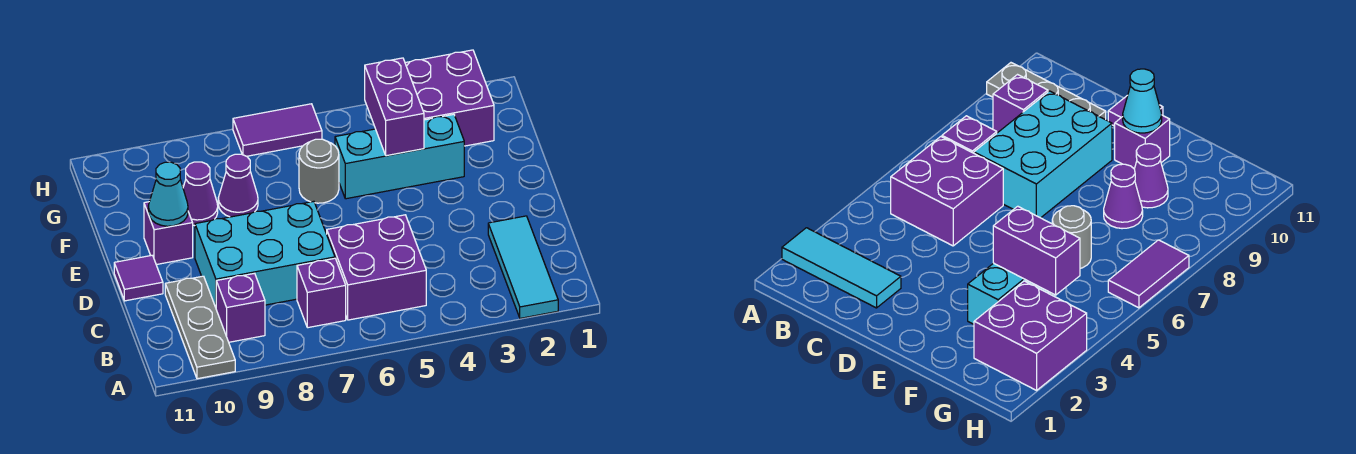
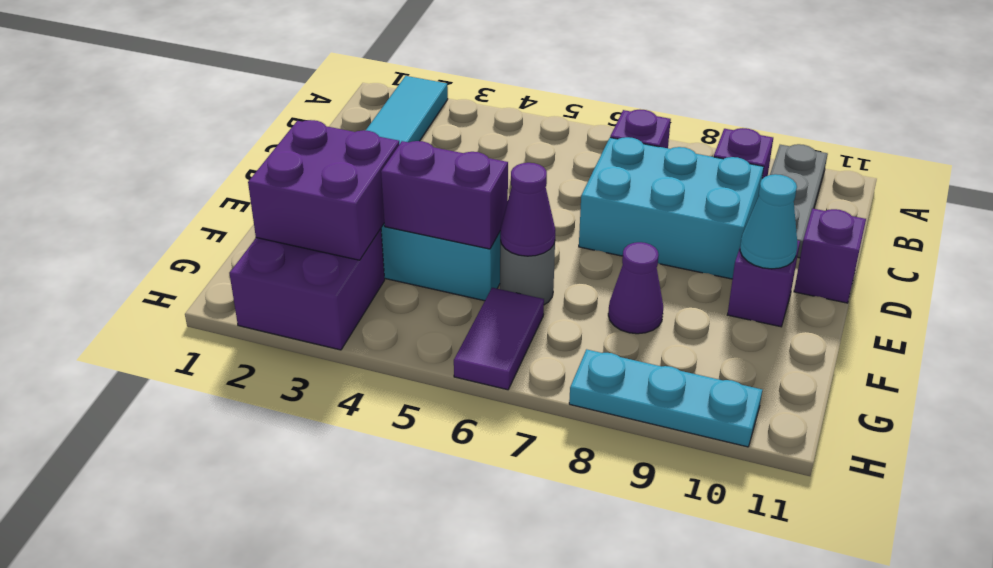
purple 2x2 brick [327,215,426,320] -> purple 2x2 brick moved to [248,120,399,260]
purple 1x1 tile [114,255,163,301] -> purple 1x1 brick [794,208,866,303]
purple 1x2 brick [365,58,424,156] -> purple 1x2 brick turned to [381,141,508,249]
purple 1x1 cone [183,162,218,226] -> purple 1x1 cone moved to [500,163,555,256]
purple 1x2 tile [233,104,322,156] -> purple 1x2 tile turned to [454,288,544,390]
none -> cyan 1x3 plate [569,349,762,447]

